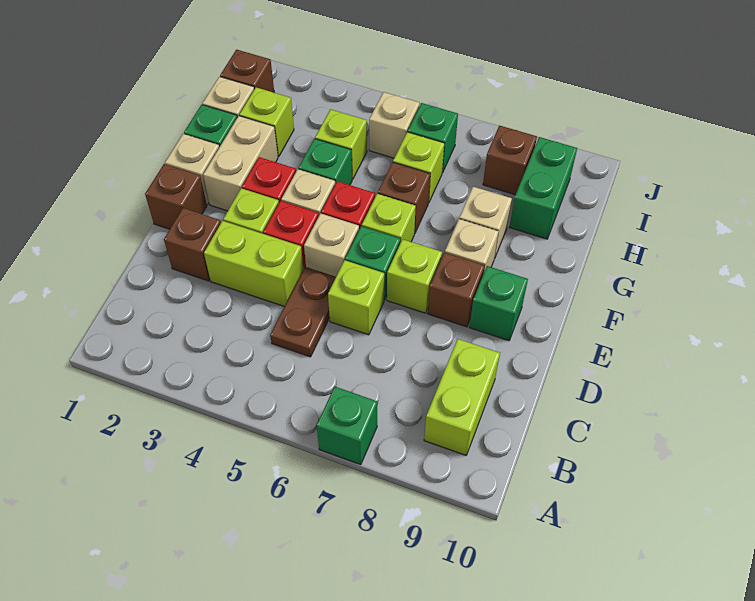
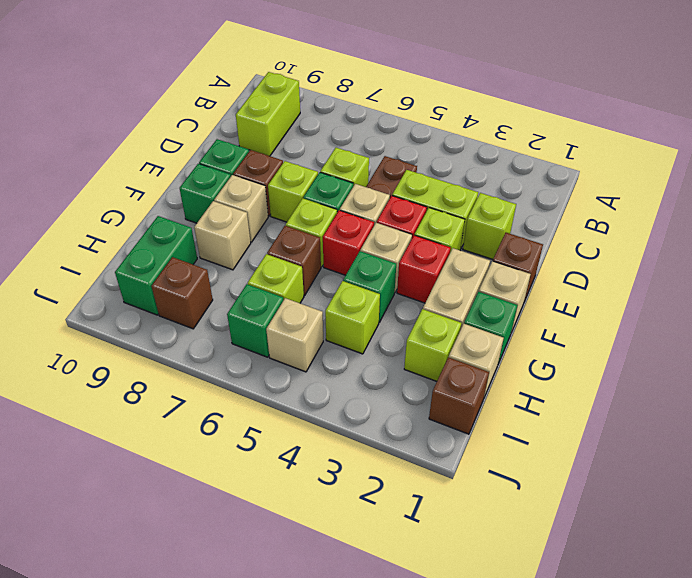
green 1x1 brick [317,387,377,465] -> green 1x1 brick moved to [180,164,231,223]
brown 1x1 brick [164,208,221,281] -> lime 1x1 brick [463,193,516,259]

